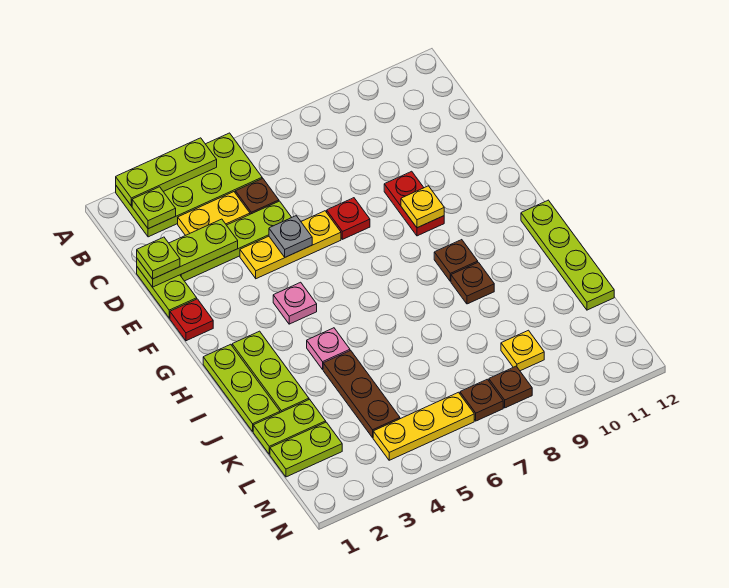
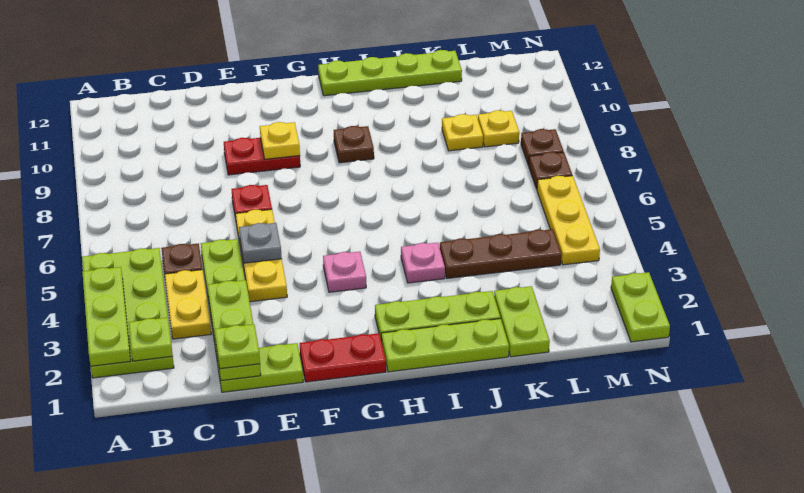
red 1x1 plate [170,299,213,341] -> red 1x2 plate [300,333,386,382]
brown 1x1 plate [451,262,494,304] -> none
none -> yellow 1x1 plate [442,114,483,151]
lime 1x2 plate [270,422,342,477] -> lime 1x2 plate moved to [611,272,670,342]

